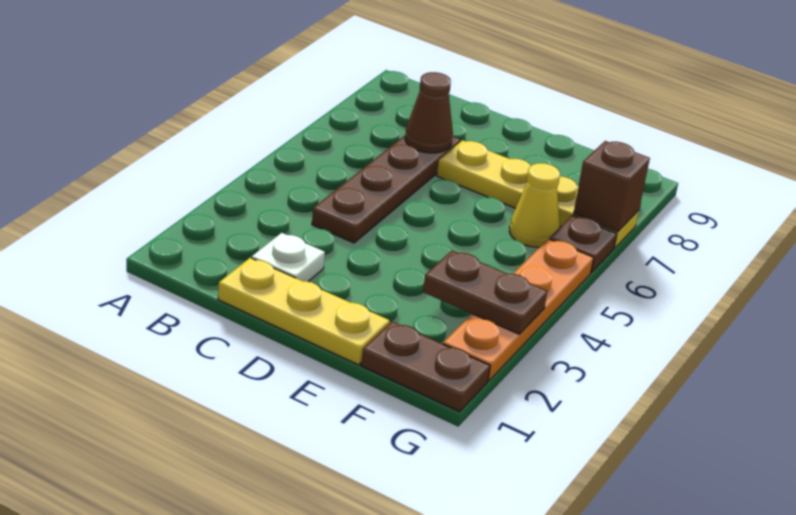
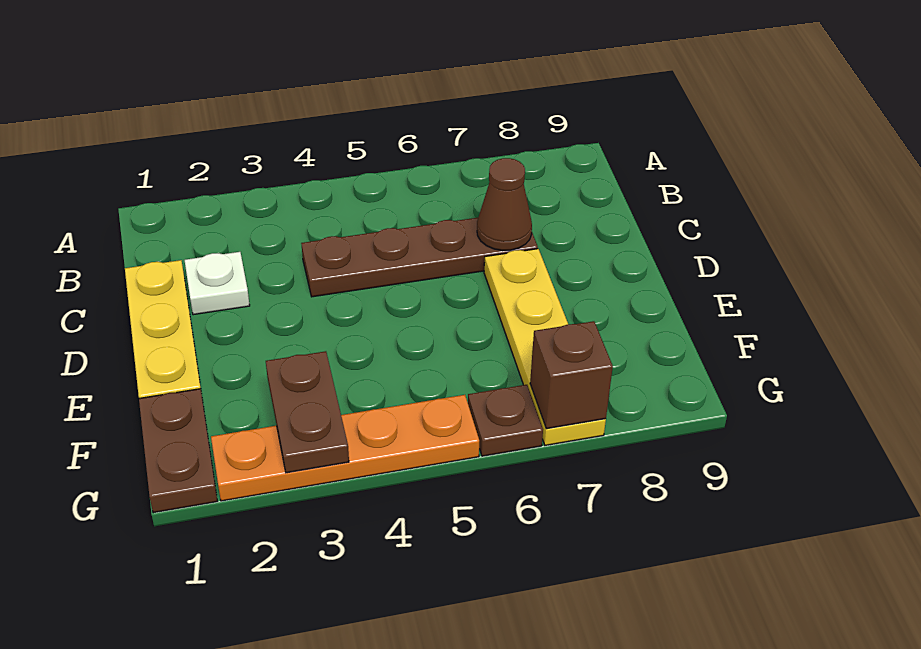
yellow 1x1 cone [509,163,560,247] -> none

